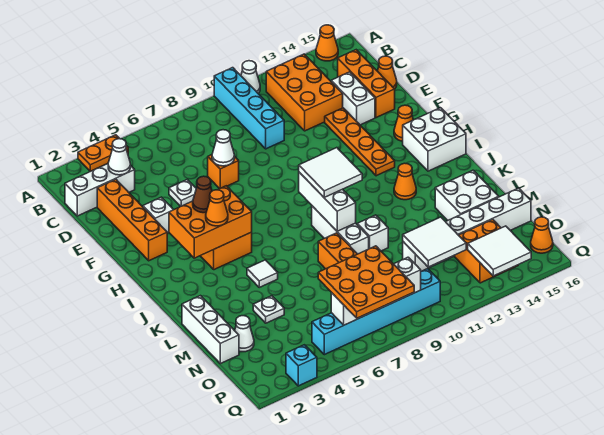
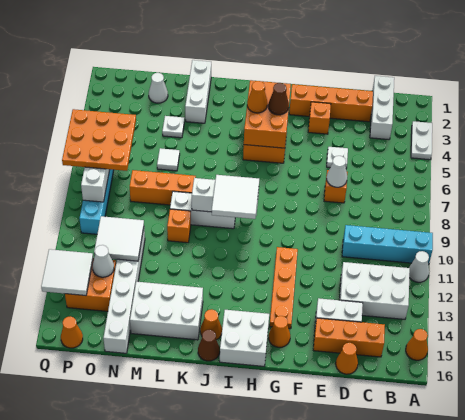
orange 1x2 plate [78,135,128,171] -> white 1x2 plate [411,121,432,160]
orange 2x3 brick [266,54,343,131] -> white 2x3 brick [340,262,410,319]
white 1x1 cone [108,139,130,175] -> white 1x1 cone moved to [92,245,114,277]
orange 1x4 plate [325,108,395,176] -> orange 1x4 plate turned to [270,247,298,329]
white 1x1 brick [143,197,173,233] -> orange 1x1 brick [308,102,331,134]
orange 1x1 cone [394,163,416,200] -> orange 1x1 cone moved to [200,309,222,340]
none -> brown 1x1 cone [198,330,220,361]
white 1x1 tile [247,260,278,287] -> white 1x1 tile moved to [157,148,180,171]
white 1x3 brick [182,296,239,364] -> white 1x3 brick turned to [185,60,211,123]
white 1x1 brick [357,215,388,251] -> orange 1x1 brick [167,209,191,243]
white 2x2 brick [435,170,499,220] -> white 2x3 brick [130,282,203,340]
cyan 1x1 brick [286,345,317,386] -> none

